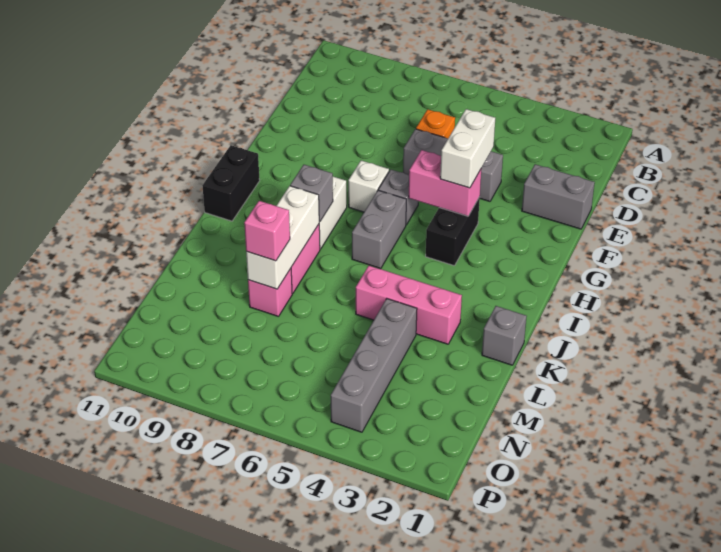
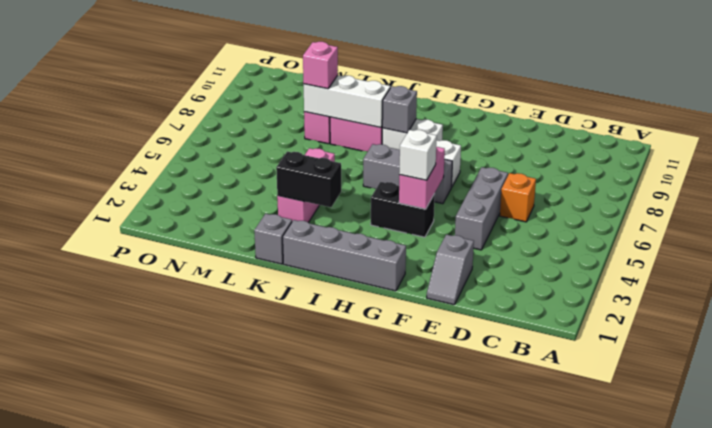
grey 1x2 brick [522,164,595,229] -> grey 1x2 slope [427,235,474,305]
white 1x2 brick [440,109,495,188] -> white 1x1 brick [399,130,437,180]
black 1x2 brick [202,145,260,221] -> black 1x2 brick moved to [276,152,341,207]
grey 1x4 brick [331,299,417,432] -> grey 1x4 brick moved to [283,220,406,291]

